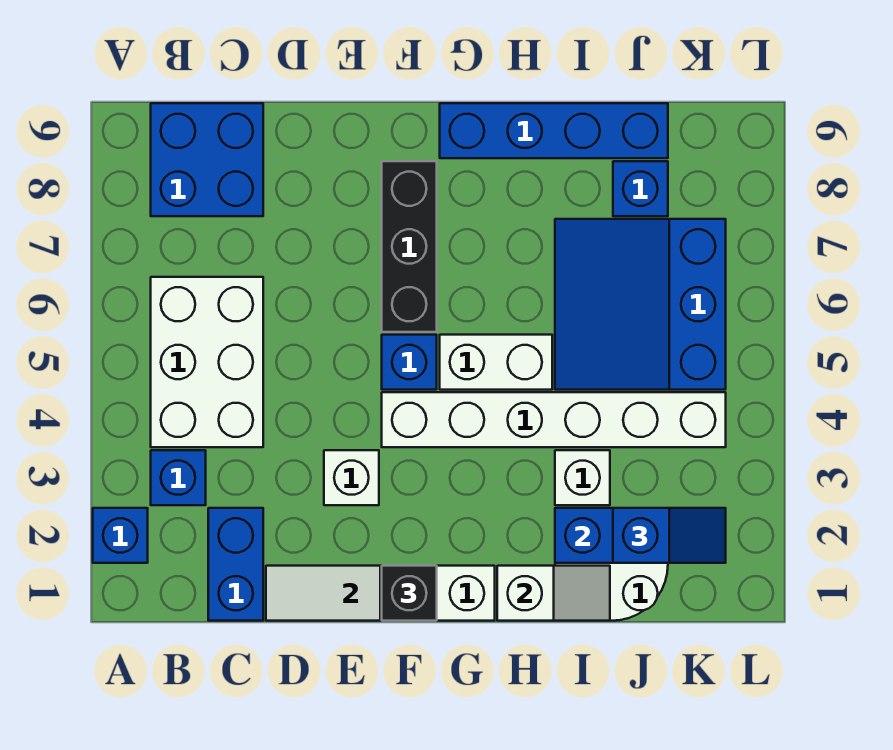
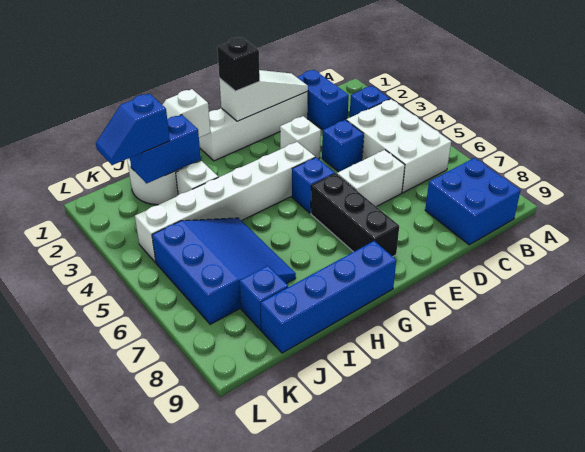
blue 1x1 brick [93,508,148,563] -> blue 1x1 brick moved to [322,120,364,172]
white 1x2 brick [440,335,552,390] -> white 1x2 brick moved to [337,150,405,207]

